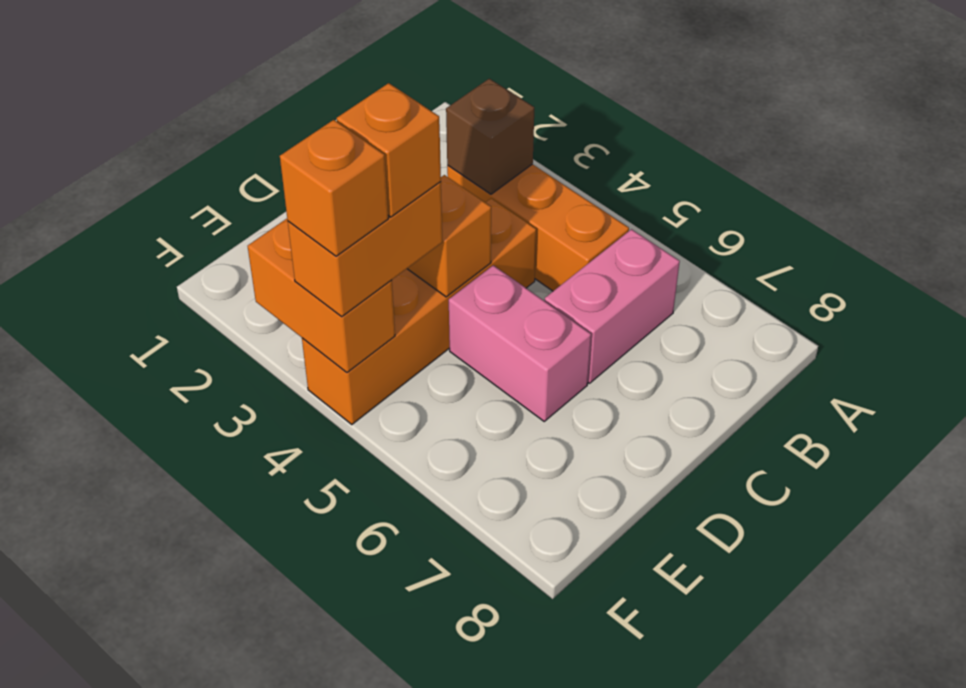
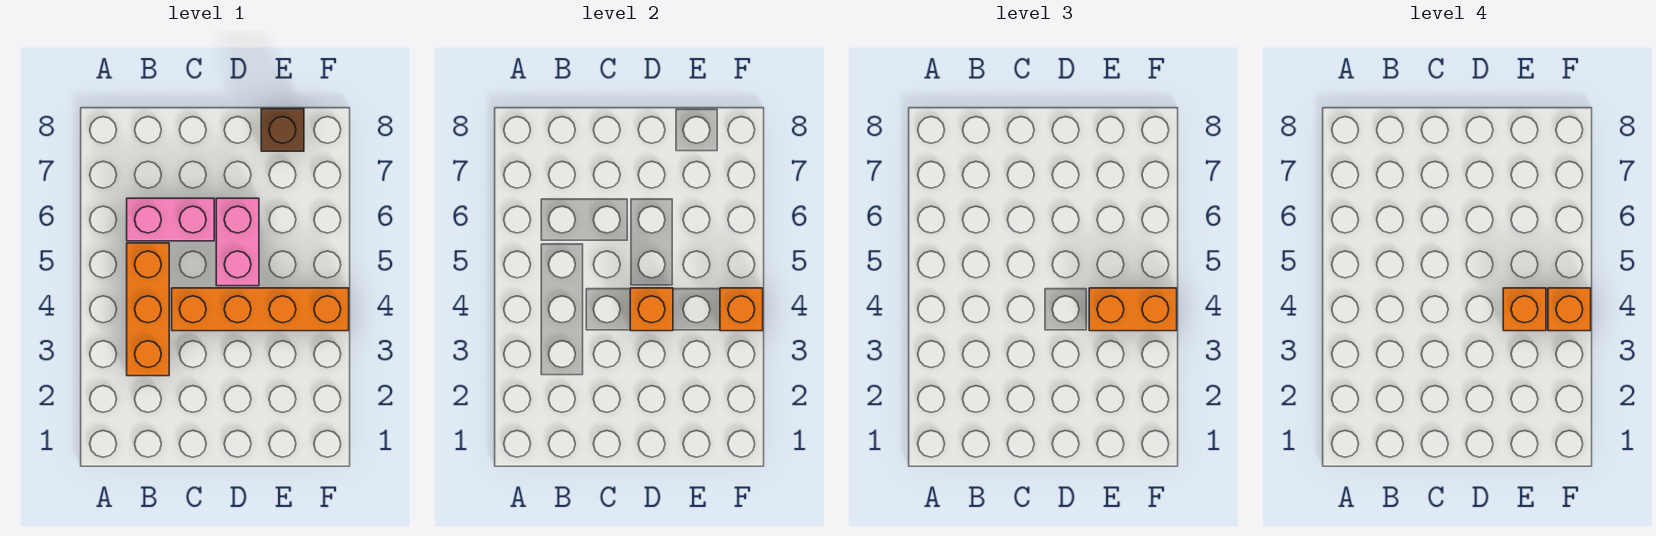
brown 1x1 brick [446,79,534,194] -> brown 1x1 brick moved to [261,109,304,151]
orange 1x2 brick [248,219,395,373] -> orange 1x1 brick [720,288,763,331]

